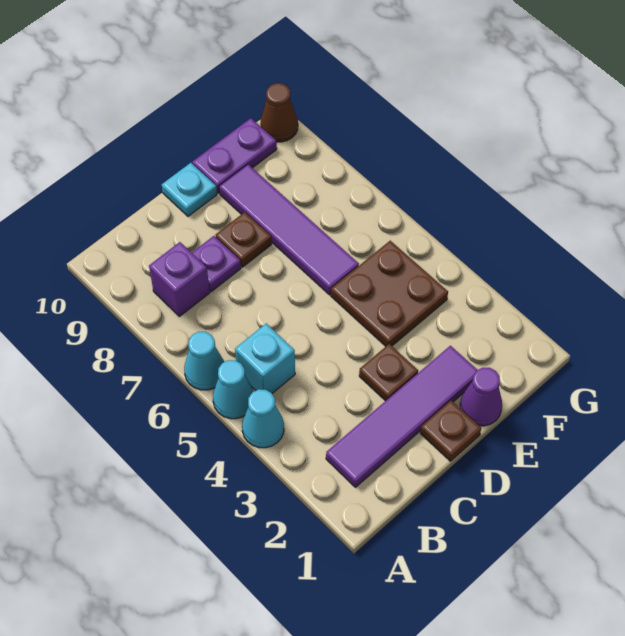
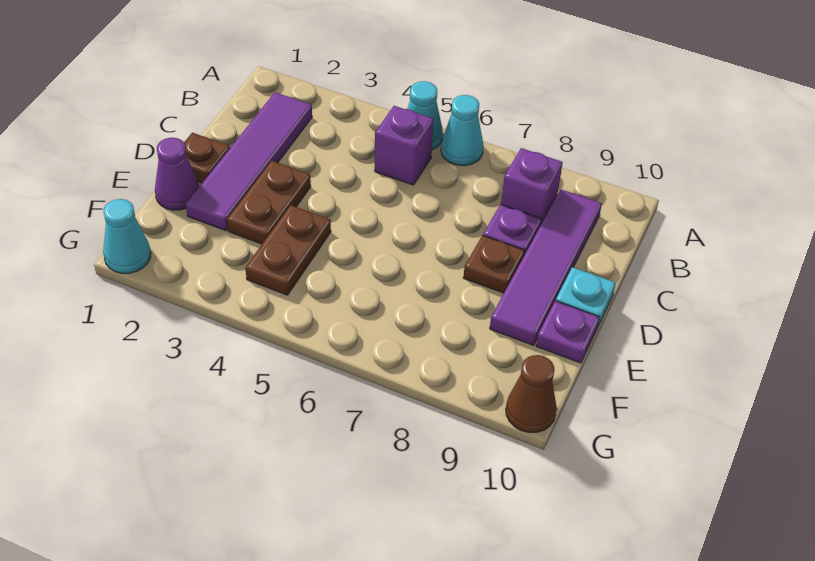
cyan 1x1 cone [242,389,284,448] -> cyan 1x1 cone moved to [103,199,151,273]
cyan 1x1 brick [235,323,295,393] -> purple 1x1 brick [375,106,433,185]
brown 1x1 plate [359,344,418,401] -> brown 1x2 plate [227,161,311,244]
brown 2x2 plate [331,241,448,346] -> brown 1x2 plate [245,205,331,295]
purple 1x4 tile [219,164,359,295] -> purple 1x4 tile turned to [490,189,602,345]
purple 1x2 plate [192,118,277,193] -> purple 1x1 plate [536,301,600,363]

